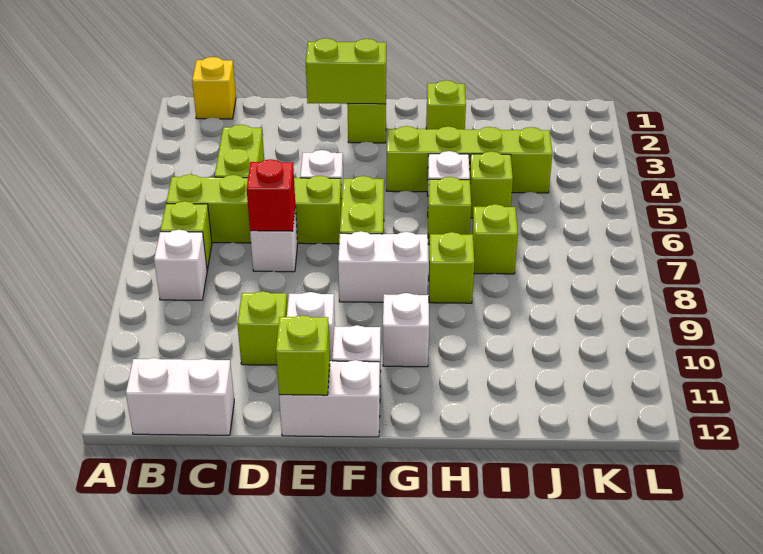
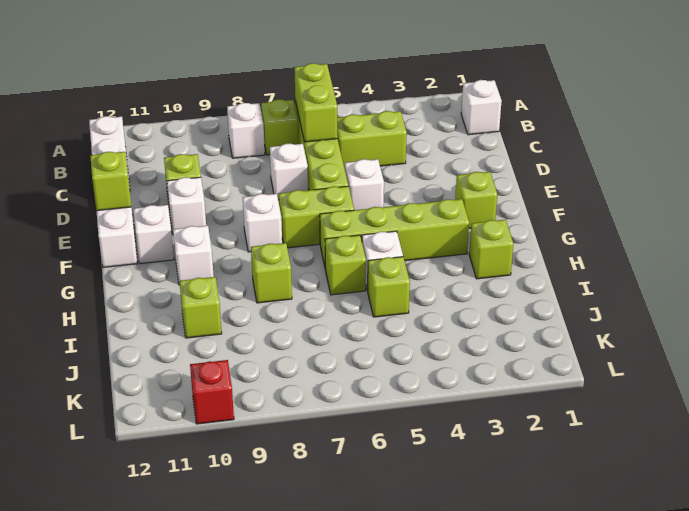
yellow 1x1 brick [192,57,236,119] -> white 1x1 brick [461,80,502,135]
red 1x1 brick [247,159,295,231] -> red 1x1 brick moved to [190,360,234,424]
lime 1x2 brick [306,38,386,104] -> lime 1x2 brick moved to [294,63,338,142]
white 1x2 brick [338,231,428,302] -> white 1x1 brick [243,194,282,252]
lime 1x4 brick [386,126,552,193] -> lime 1x4 brick turned to [320,199,469,266]
lime 1x1 brick [472,204,518,274] -> lime 1x1 brick moved to [180,277,222,338]

